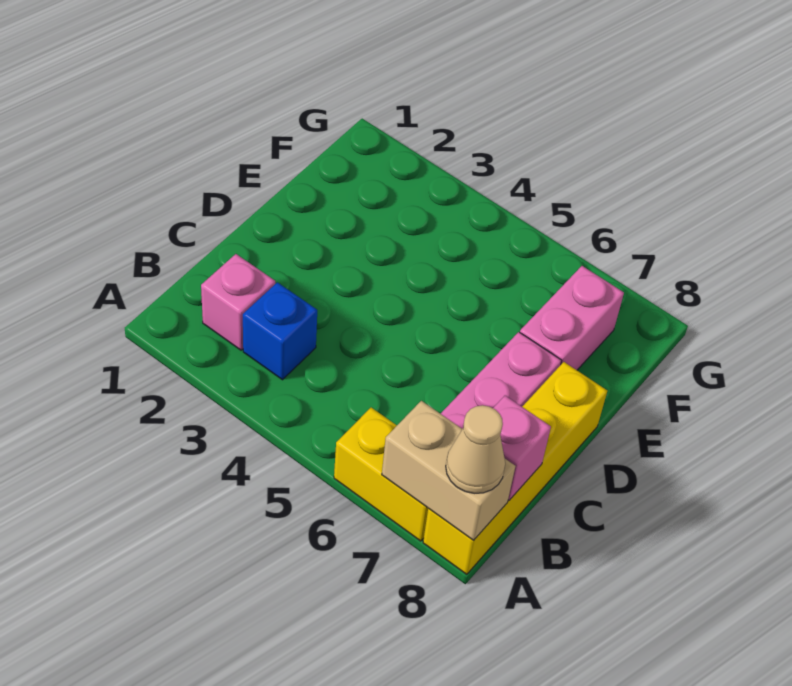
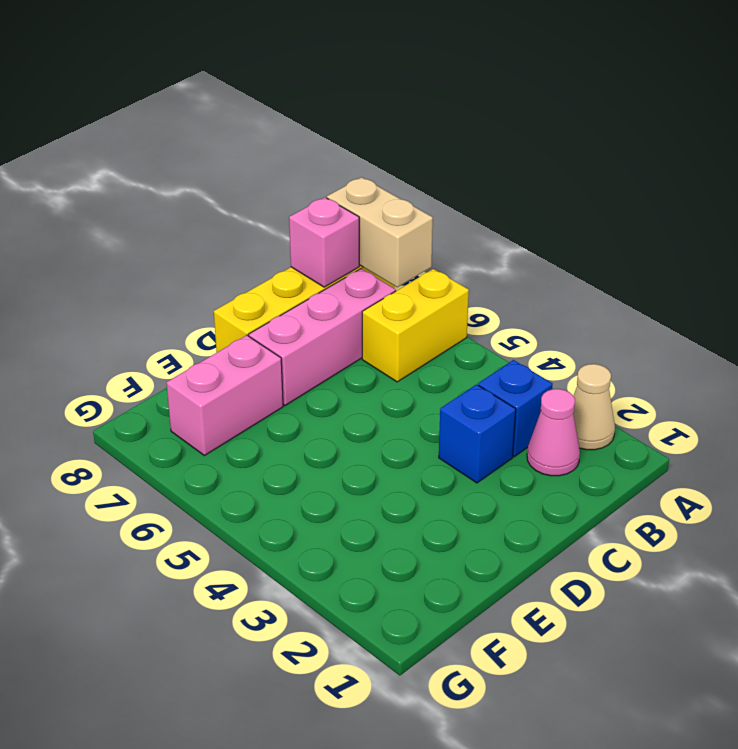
yellow 1x2 brick [334,408,428,541] -> yellow 1x2 brick turned to [362,269,469,382]
tan 1x1 cone [446,405,505,493] -> tan 1x1 cone moved to [573,364,615,450]
pink 1x1 brick [201,254,275,350] -> pink 1x1 cone [527,389,580,476]
none -> blue 1x1 brick [439,385,516,483]

